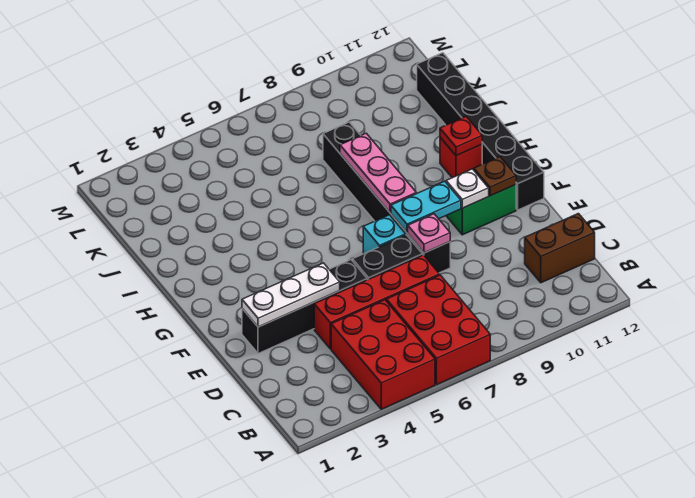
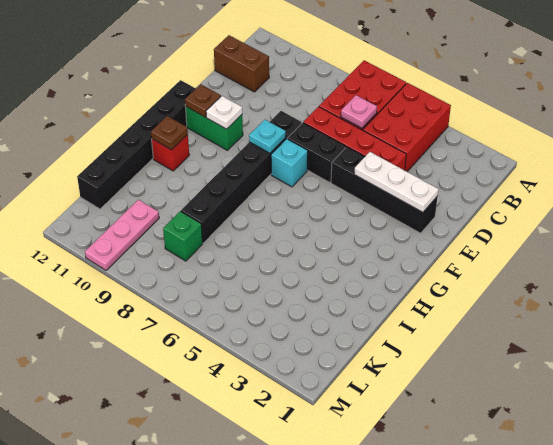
pink 1x1 plate [408,214,450,253] -> pink 1x1 plate moved to [341,95,377,128]
cyan 1x2 plate [391,181,461,233] -> cyan 1x1 plate [249,120,286,153]
pink 1x3 plate [340,133,416,213] -> pink 1x3 plate moved to [85,200,159,270]
red 1x1 plate [440,117,482,156] -> brown 1x1 plate [151,116,188,150]
none -> green 1x1 brick [163,211,203,261]

